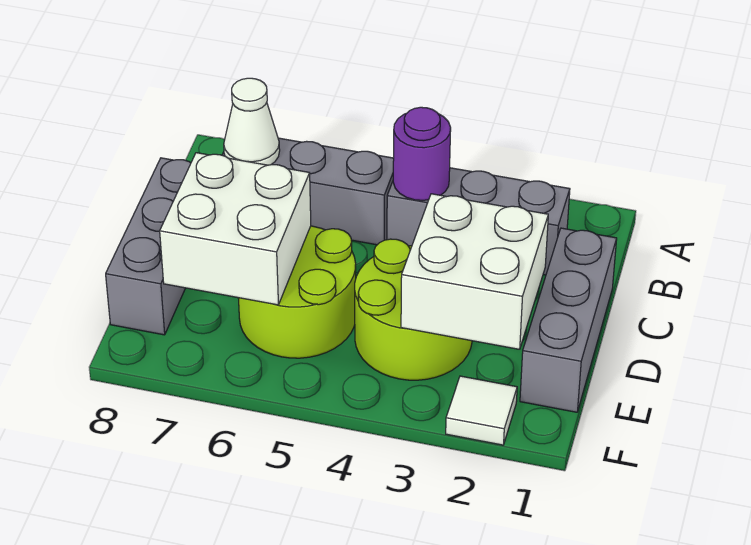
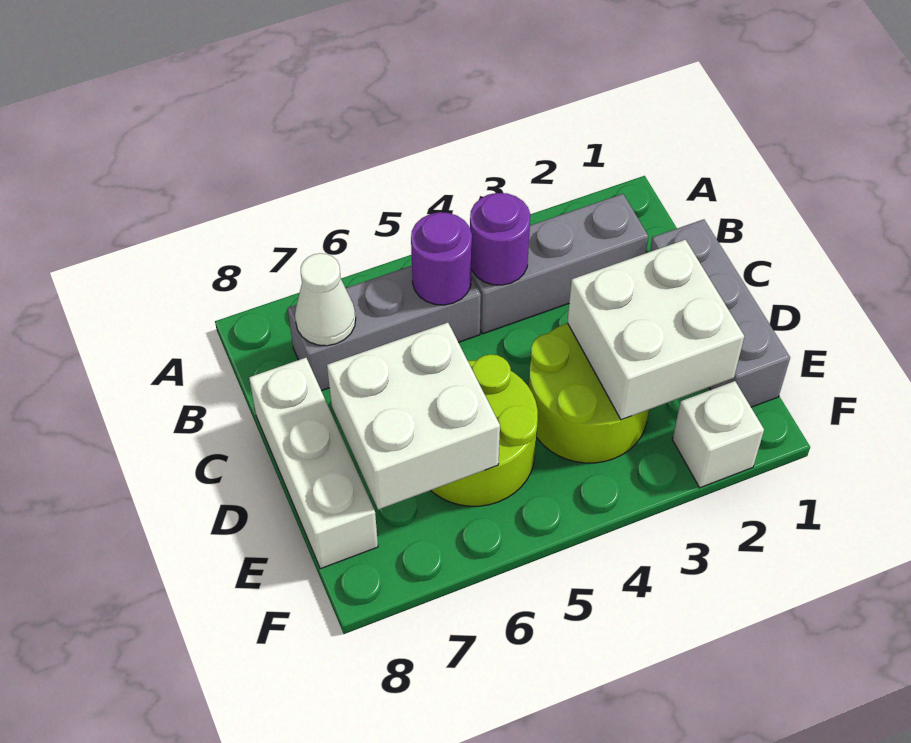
none -> purple 1x1 round brick [411,212,472,305]
grey 1x3 brick [106,158,191,335] -> white 1x3 brick [249,358,378,569]
white 1x1 tile [446,376,517,445] -> white 1x1 brick [672,381,764,488]

